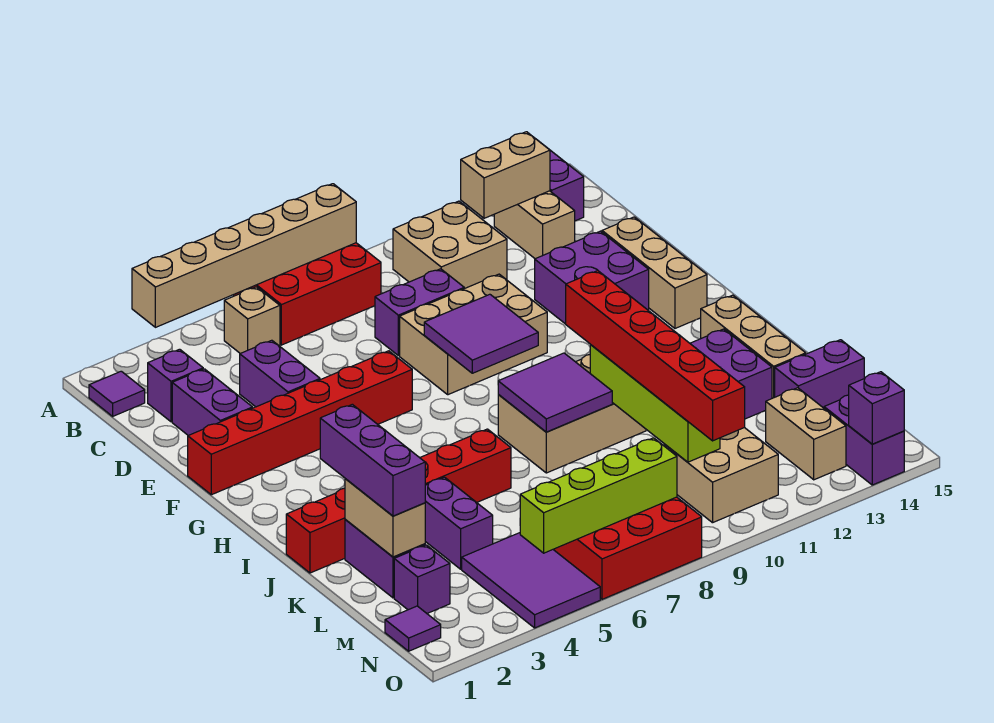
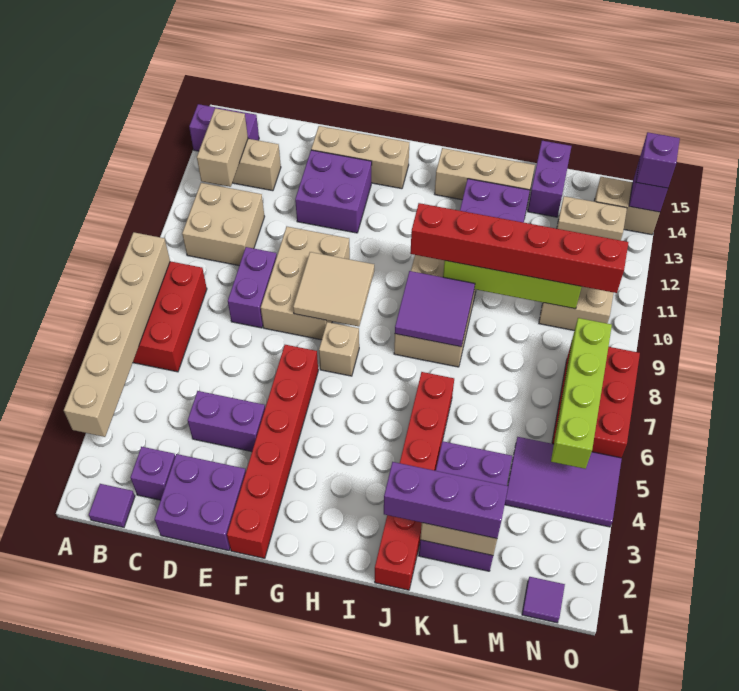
tan 1x1 brick [224,287,280,353] -> tan 1x1 brick moved to [319,322,359,376]
purple 1x2 brick [172,369,253,435] -> purple 2x2 brick [154,454,246,551]
purple 2x2 tile [424,294,538,373] -> tan 2x2 tile [293,252,374,326]
purple 1x1 brick [394,545,450,613] -> purple 1x1 brick moved to [636,132,680,188]
purple 1x2 brick [824,395,904,485] -> tan 1x2 brick [594,177,660,235]

